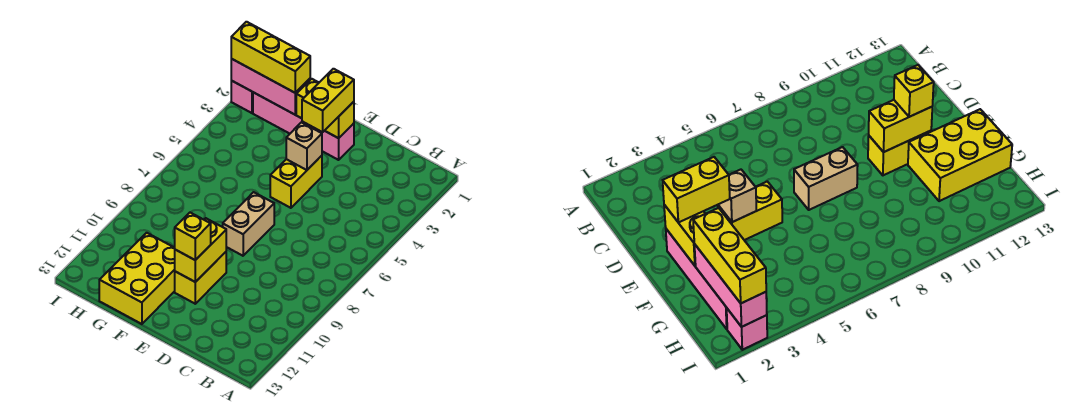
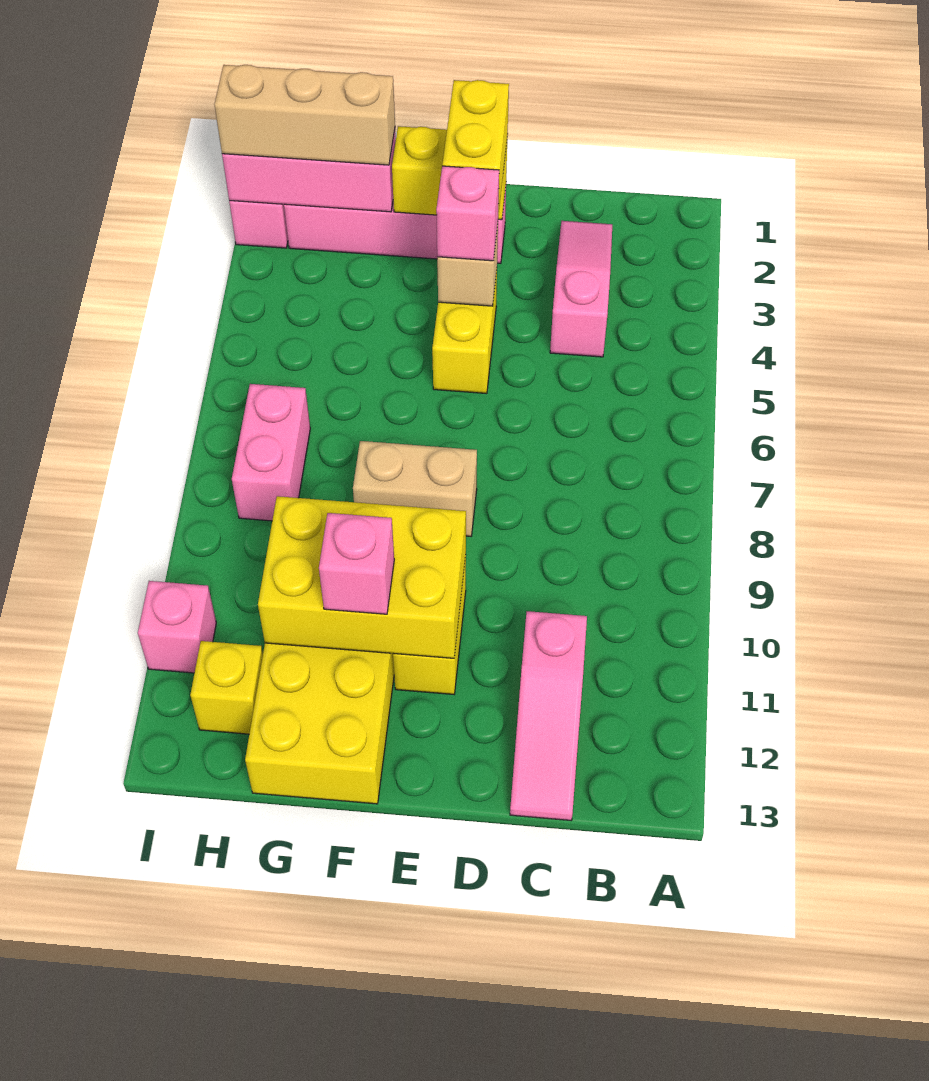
none -> pink 1x3 slope [550,221,612,357]
none -> pink 1x3 slope [510,611,587,820]
none -> pink 1x1 brick [436,166,499,261]
tan 1x2 brick [223,192,274,256] -> tan 1x2 brick turned to [353,441,477,536]
yellow 1x2 brick [175,218,226,282] -> yellow 2x3 brick [258,496,466,658]
yellow 1x1 brick [175,212,211,260] -> yellow 1x1 brick moved to [190,641,263,734]
none -> pink 1x1 brick [319,513,394,614]
yellow 1x3 brick [231,22,310,93] -> tan 1x3 brick [214,65,395,165]
none -> pink 1x2 brick [232,384,310,521]
none -> pink 1x1 brick [138,581,216,673]

